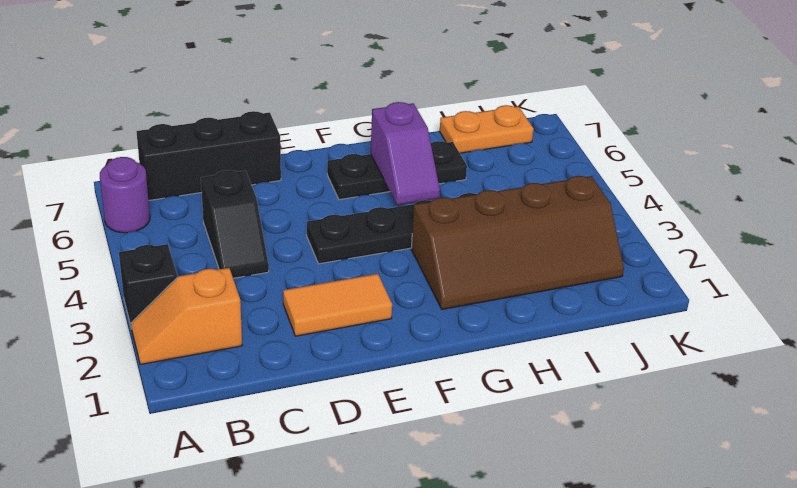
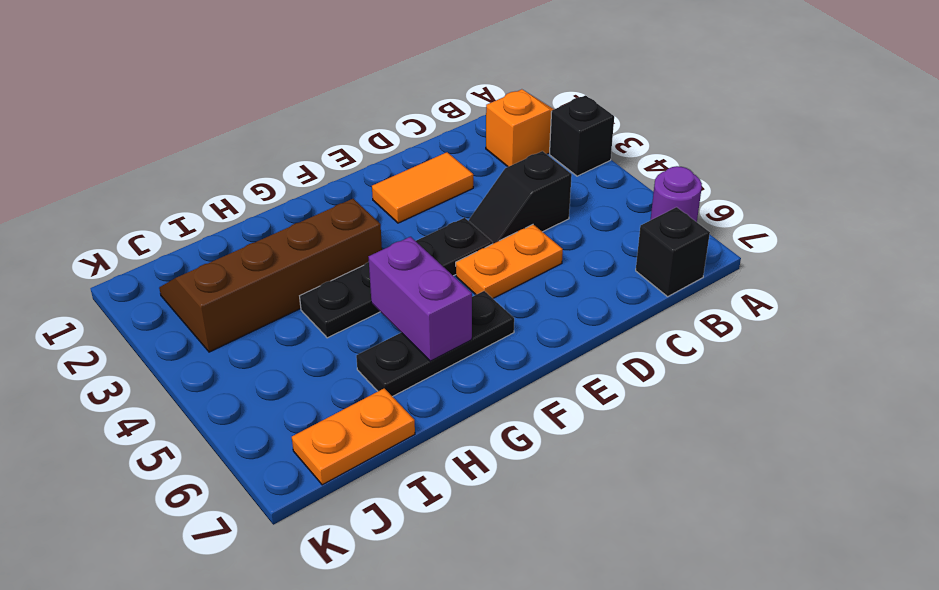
black 1x3 brick [136,111,281,200] -> black 1x1 brick [636,207,710,297]
black 1x2 slope [201,170,269,278] -> black 1x2 slope turned to [468,151,572,244]
none -> orange 1x2 plate [456,224,563,298]
purple 1x2 slope [371,102,440,205] -> purple 1x2 brick [369,237,472,361]

